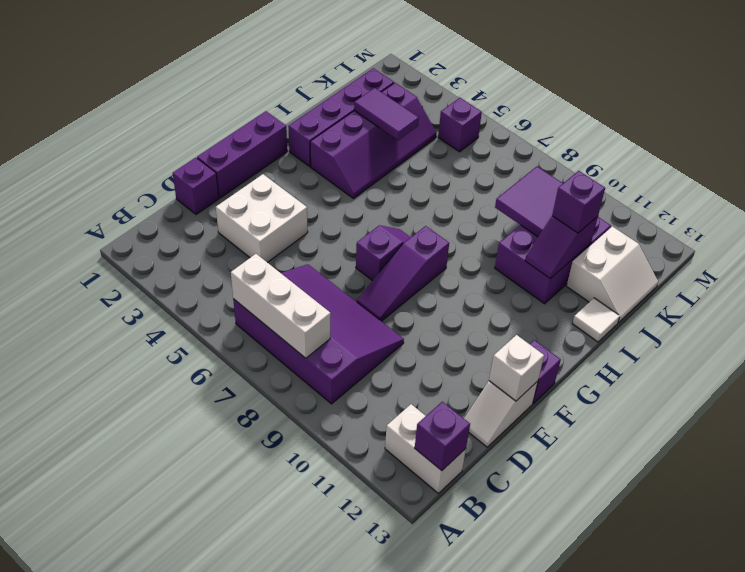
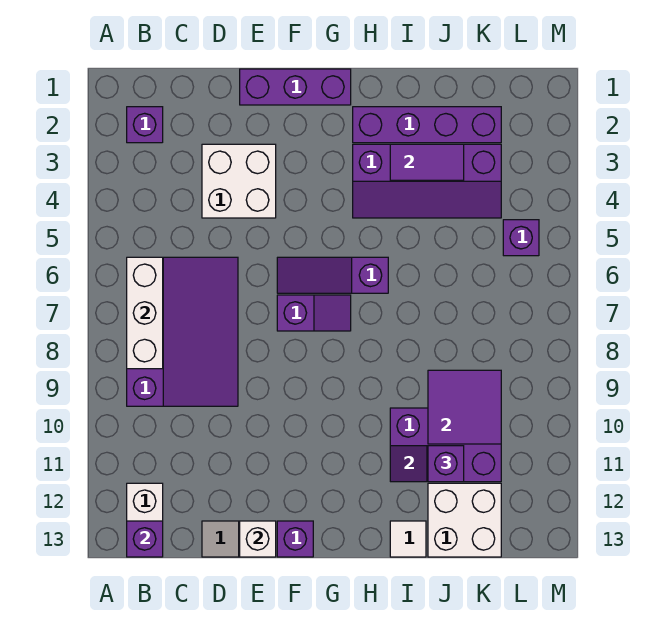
purple 1x1 brick [173,158,219,214] -> purple 1x1 brick moved to [127,107,163,143]
purple 1x3 slope [357,226,449,321] -> purple 1x3 slope moved to [277,257,388,293]
purple 1x2 tile [354,88,419,140] -> purple 1x2 tile turned to [390,144,464,180]
white 2x2 slope [567,226,658,323] -> white 2x2 brick [428,483,501,557]

